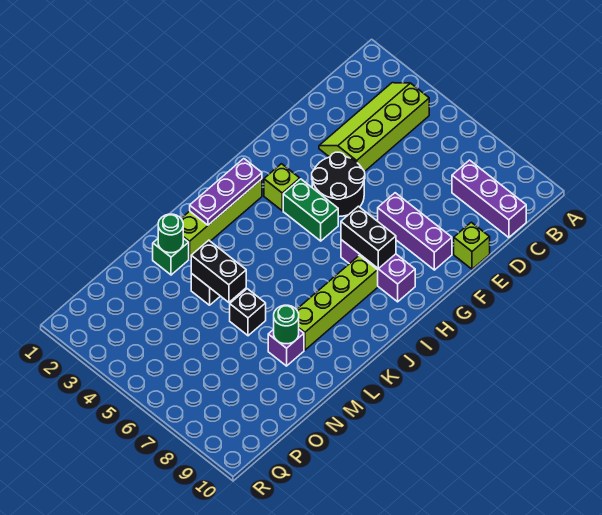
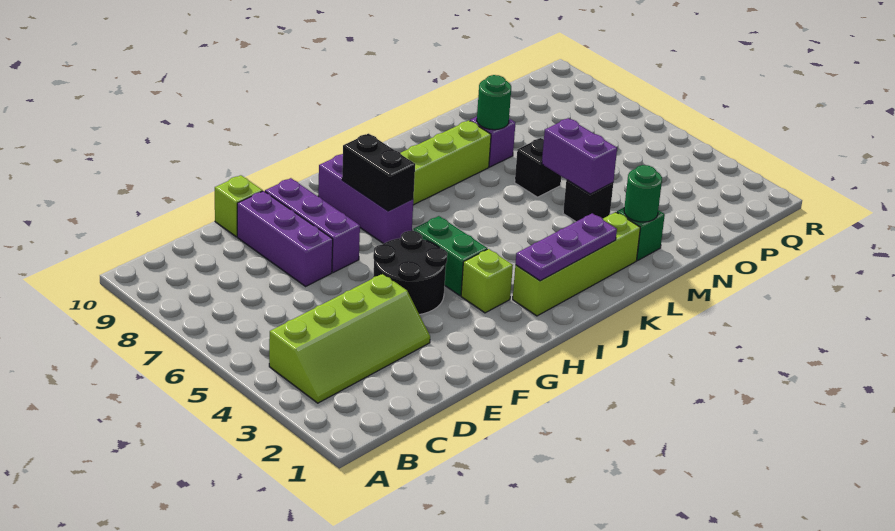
purple 1x3 brick [452,160,526,238] -> purple 1x3 brick moved to [237,191,333,286]
black 1x2 brick [191,240,246,302] -> purple 1x2 brick [542,118,617,194]

